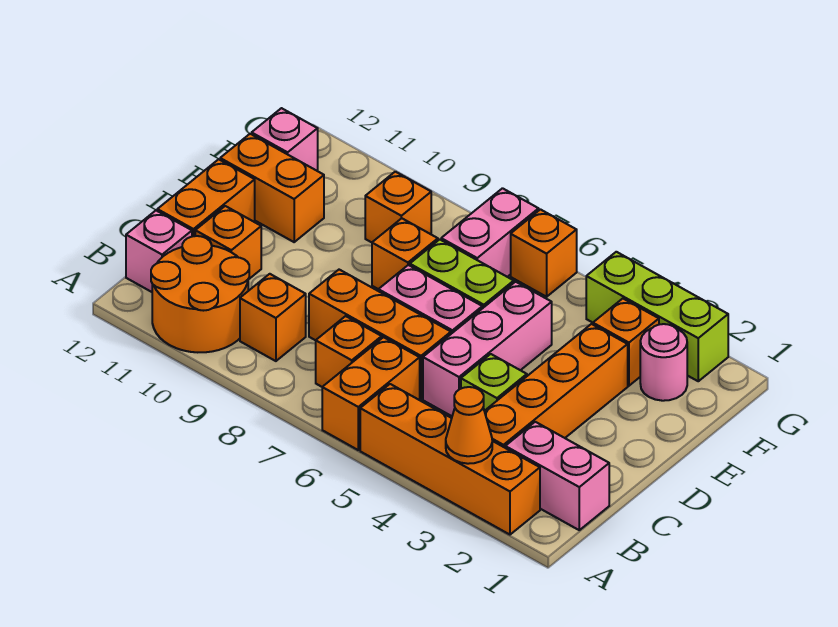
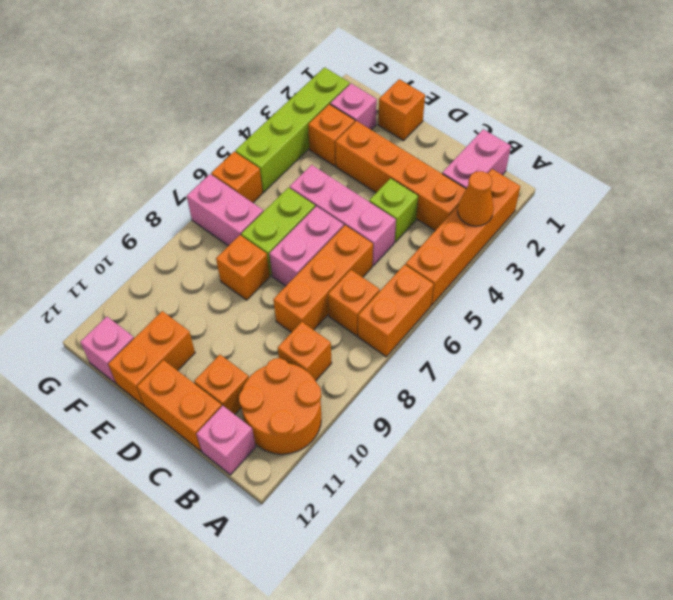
orange 1x2 brick [322,337,420,450] -> orange 1x2 brick turned to [358,265,434,357]
pink 1x1 round brick [640,324,687,401] -> pink 1x1 brick [330,84,377,130]
orange 1x1 brick [365,172,431,242] -> orange 1x1 brick moved to [378,79,425,141]
lime 1x3 brick [586,252,728,381] -> lime 1x4 brick [235,67,350,192]

